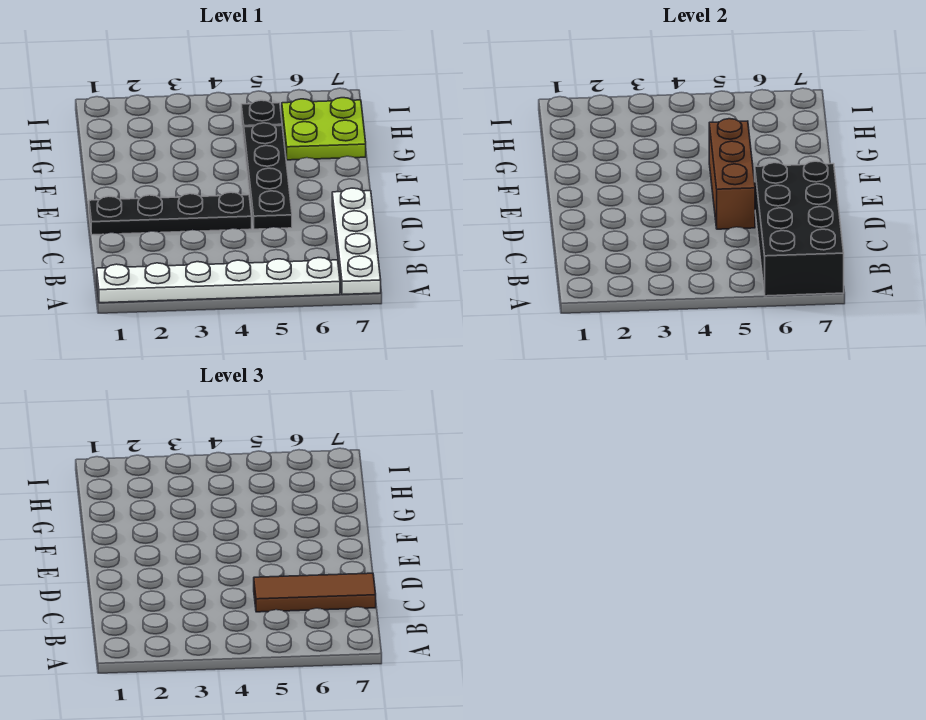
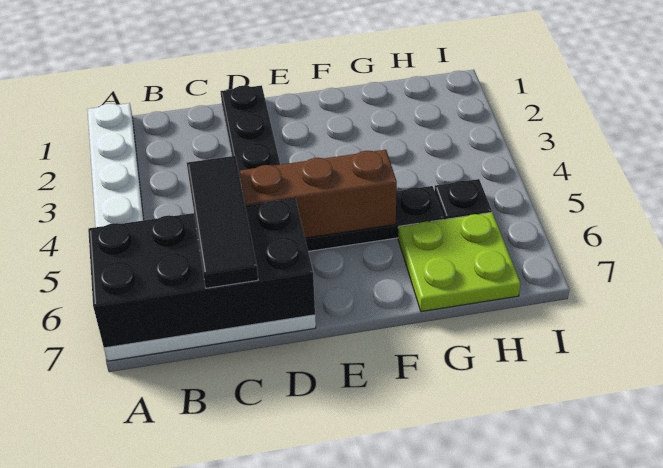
brown 1x3 tile [254,573,376,612] -> black 1x3 tile [187,156,258,288]

